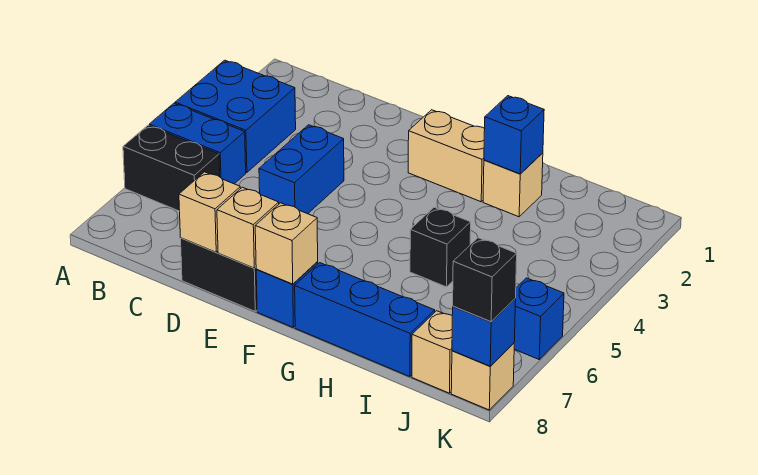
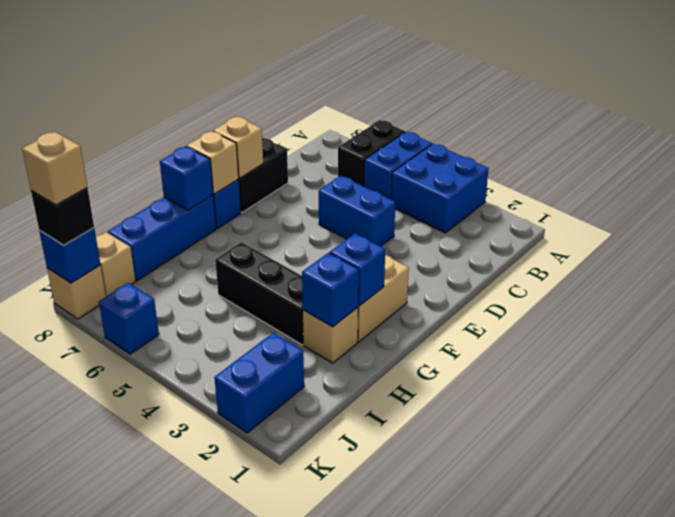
tan 1x1 brick [179,172,241,252] -> tan 1x1 brick moved to [22,132,87,205]
none -> blue 1x1 brick [330,234,385,306]
none -> blue 1x1 brick [160,146,213,210]
black 1x1 brick [410,207,471,287] -> black 1x3 brick [215,242,304,345]
none -> blue 1x2 brick [214,333,304,433]

